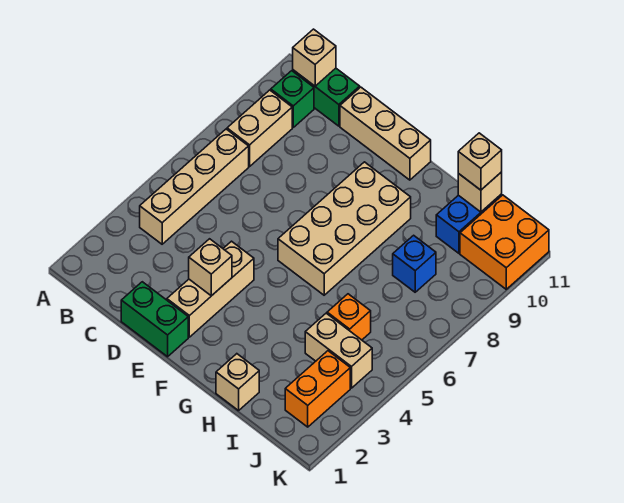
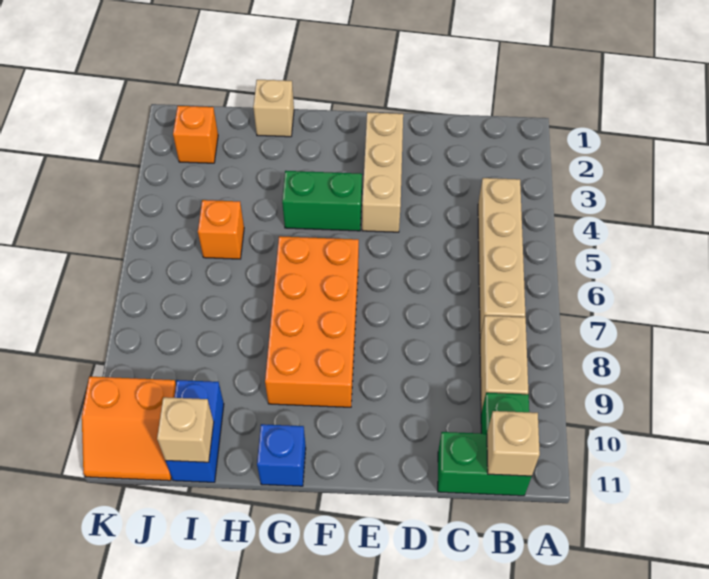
green 1x2 brick [121,282,188,357] -> green 1x2 brick moved to [282,171,362,231]
tan 1x3 brick [340,87,431,180] -> none
tan 1x1 brick [189,239,232,296] -> none
tan 2x4 brick [278,162,411,295] -> orange 2x4 brick [265,236,359,407]
tan 1x2 brick [305,313,372,388] -> none
blue 1x1 brick [393,235,436,292] -> blue 1x1 brick moved to [257,424,306,486]
tan 1x1 brick [458,133,502,190] -> none
orange 1x2 brick [285,351,350,427] -> orange 1x1 brick [173,106,218,163]
orange 2x2 brick [460,195,549,289] -> orange 2x2 slope [82,377,176,481]

